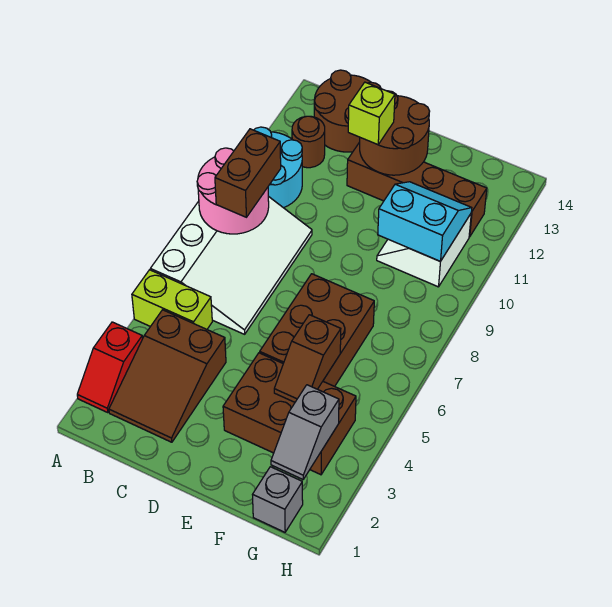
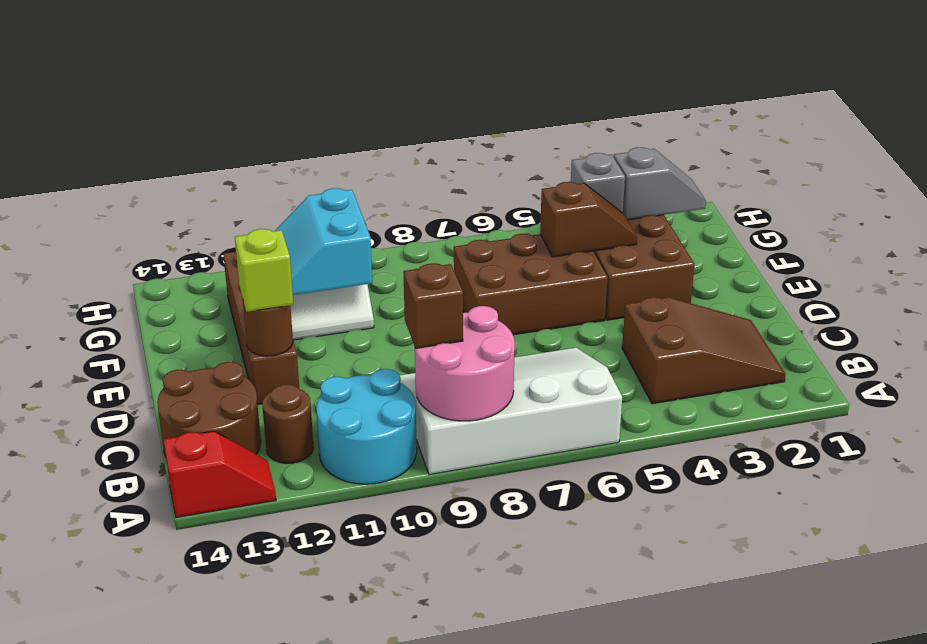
red 1x2 slope [77,322,143,413] -> red 1x2 slope moved to [164,431,276,517]
lime 1x2 brick [132,270,212,329] -> none
brown 1x2 brick [215,129,281,217] -> brown 1x1 brick [403,263,463,348]
brown 2x2 round brick [360,91,430,175] -> brown 1x1 round brick [243,301,293,356]
grey 1x1 brick [252,467,303,532] -> grey 1x1 brick moved to [571,153,625,213]

